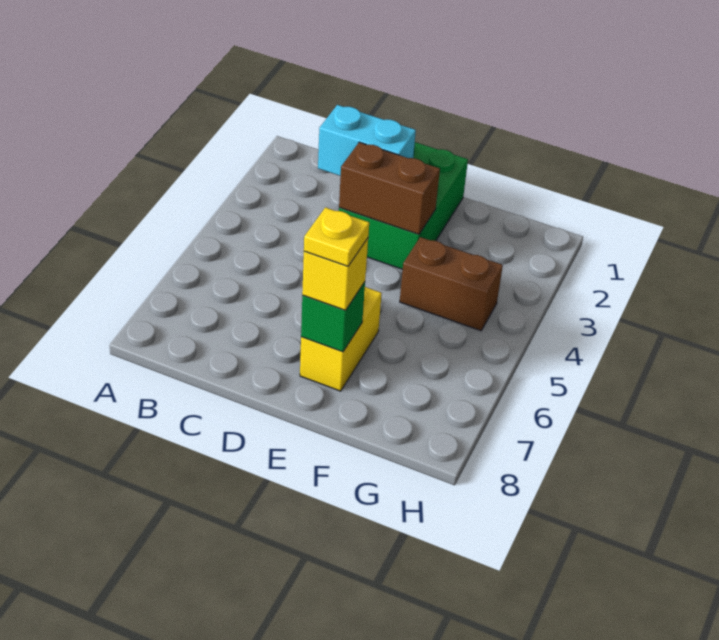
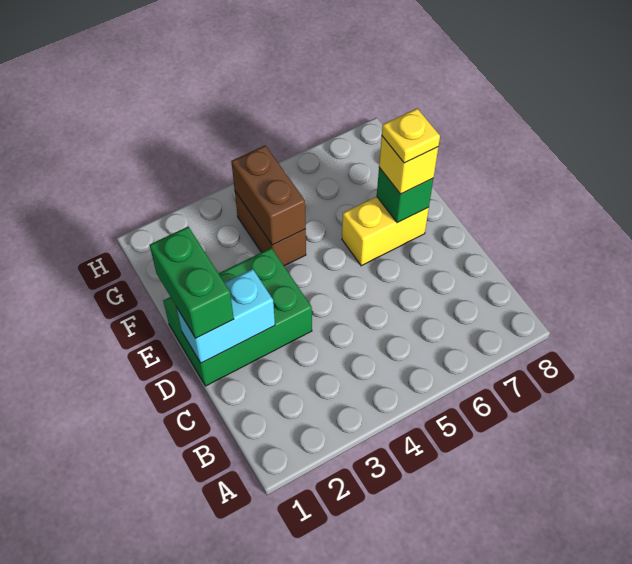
cyan 1x2 brick [318,105,416,176] -> cyan 1x2 brick turned to [176,269,275,363]
none -> green 1x2 brick [150,227,234,338]
brown 1x2 brick [339,142,440,234] -> brown 1x2 brick moved to [231,146,306,245]

